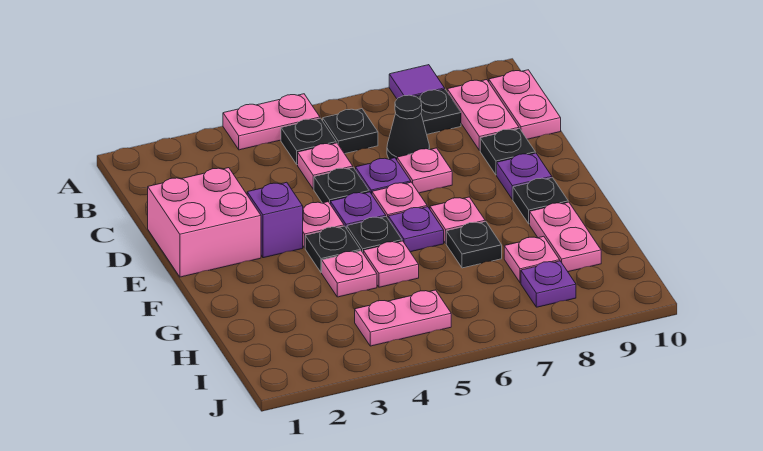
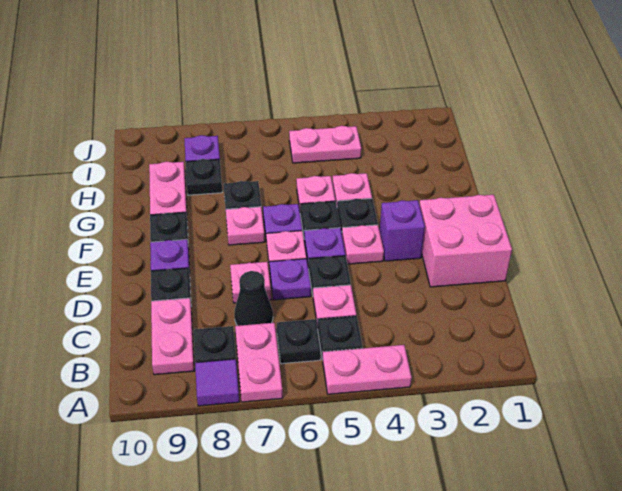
pink 1x2 plate [489,70,561,139] -> pink 1x2 plate moved to [235,323,283,402]
pink 1x1 plate [504,236,560,283] -> black 1x1 plate [186,159,222,195]

